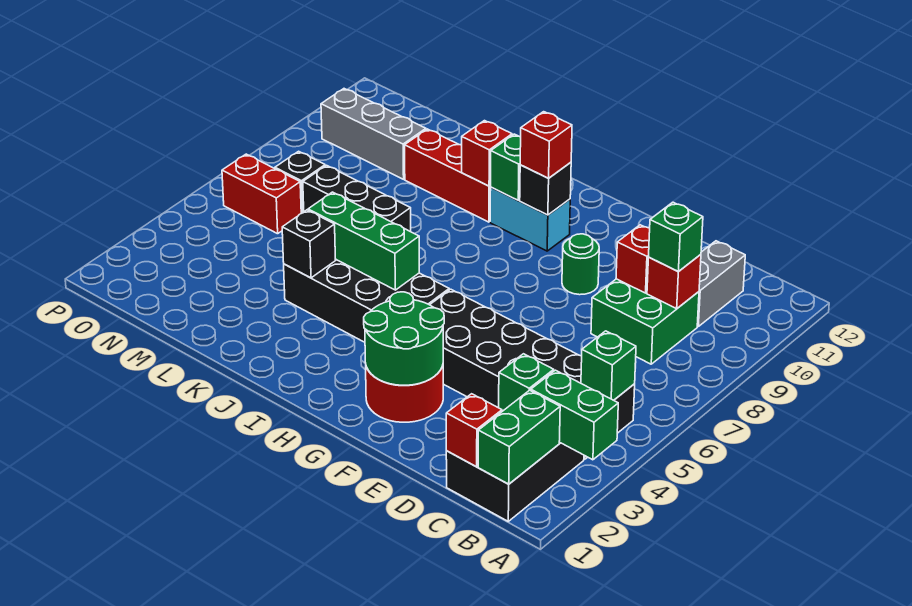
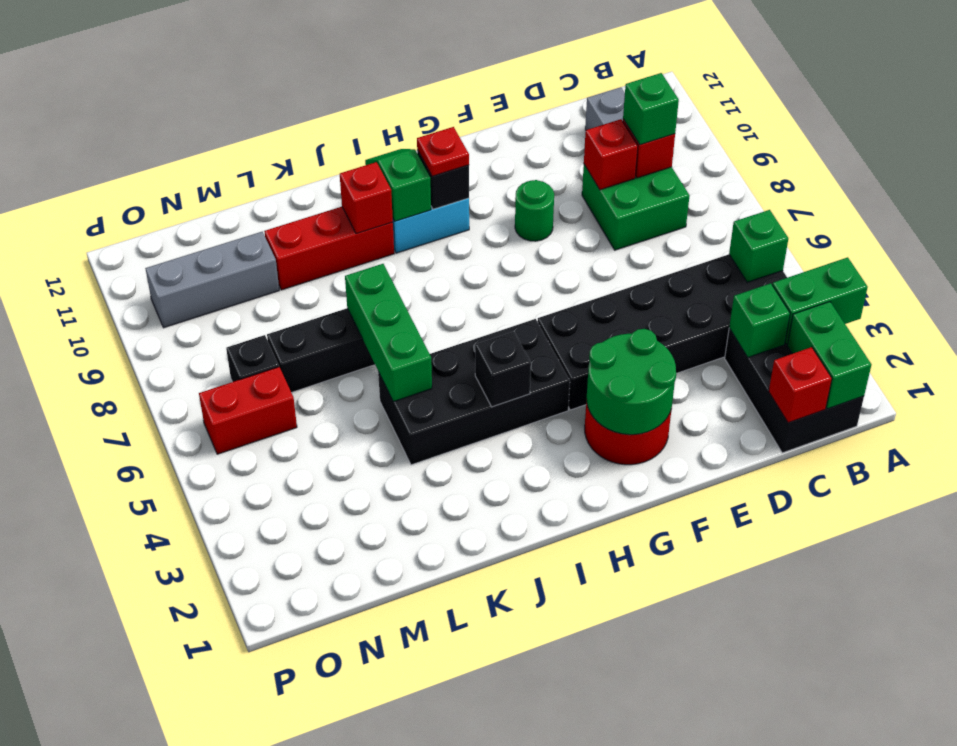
red 1x1 brick [520,112,572,178] -> red 1x1 plate [417,127,469,176]
green 1x3 brick [308,192,419,290] -> green 1x3 brick turned to [345,264,432,402]
black 1x1 brick [282,210,336,278] -> black 1x1 brick moved to [475,332,531,407]

